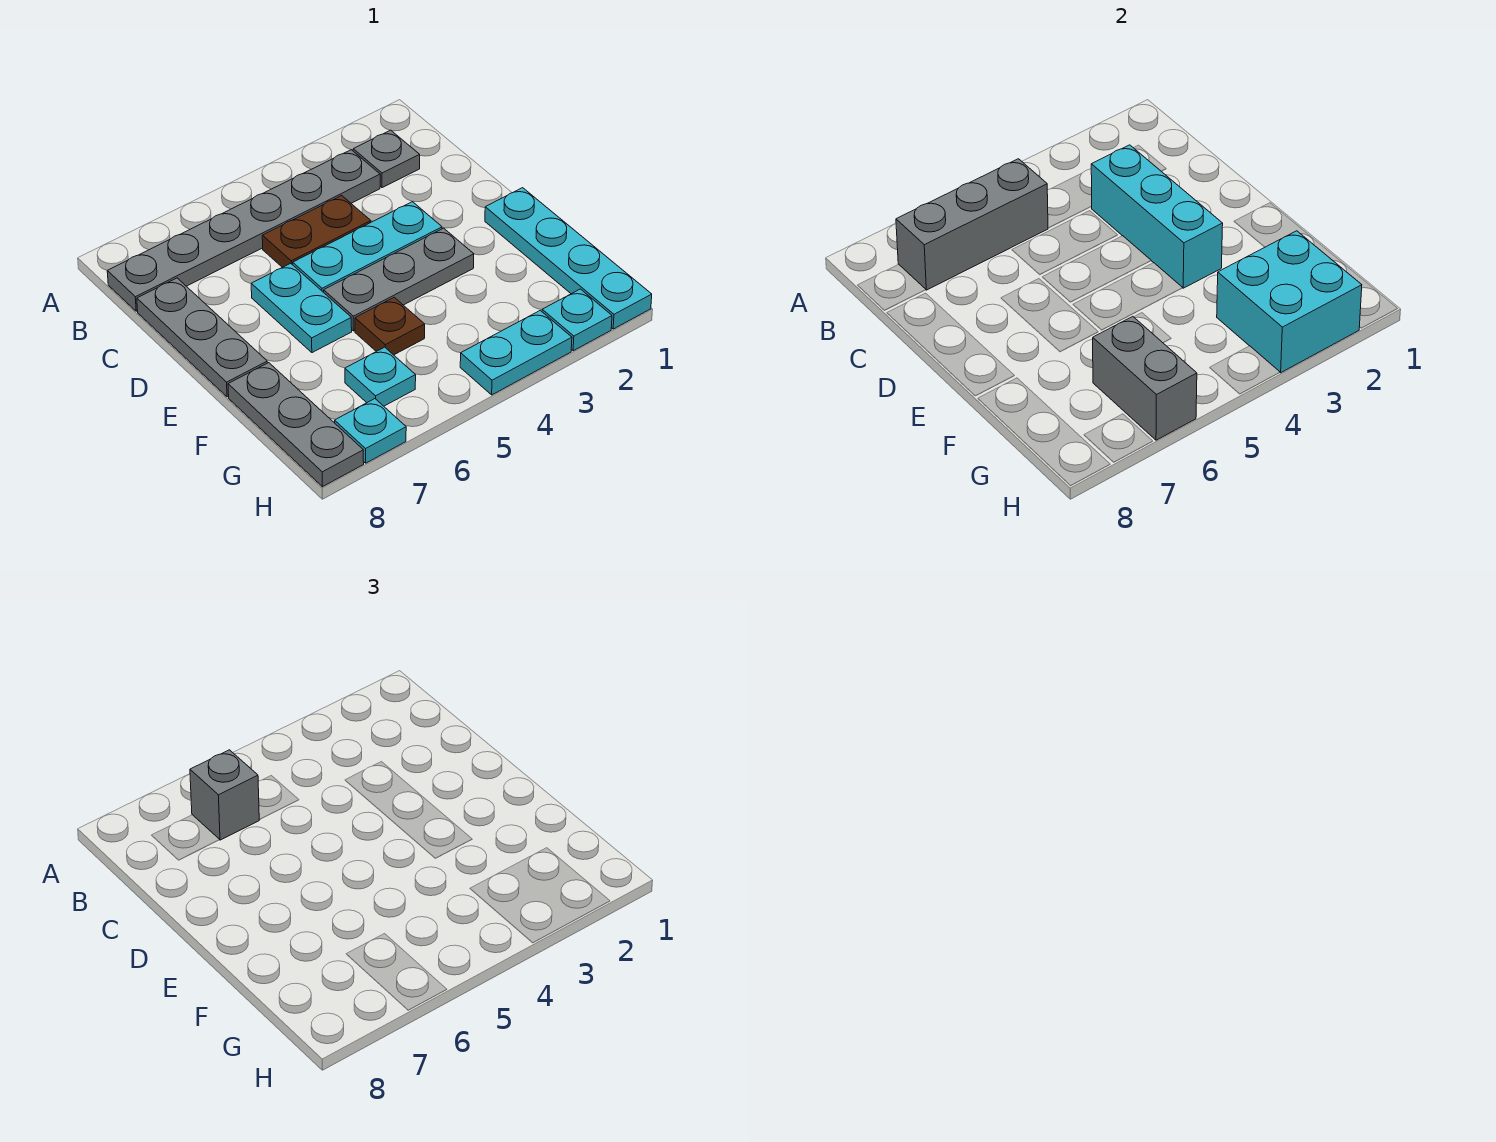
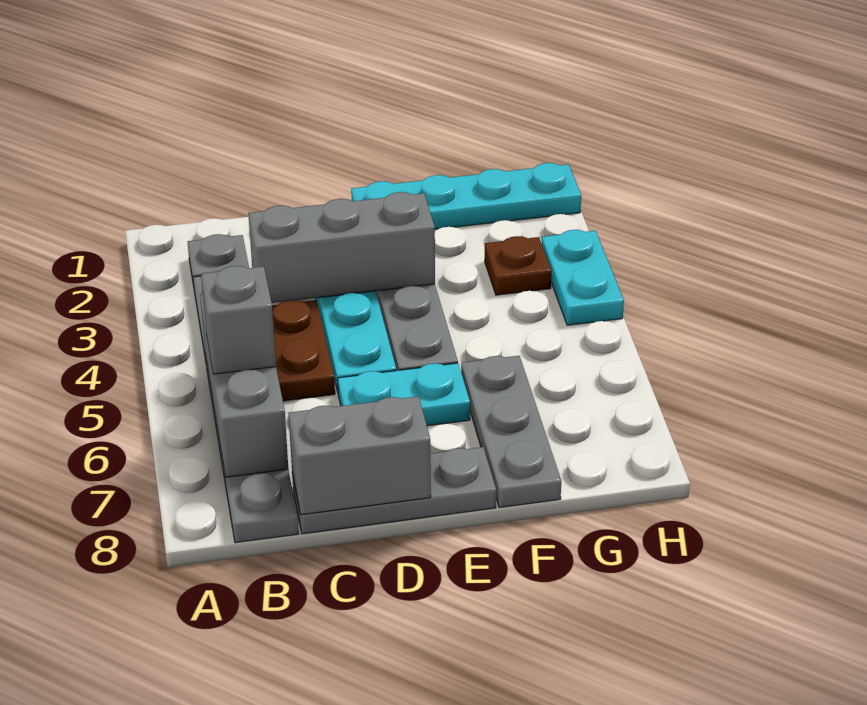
cyan 1x3 brick [1091,145,1223,288] -> grey 1x3 brick [248,192,435,303]
brown 1x1 plate [355,297,425,355] -> brown 1x1 plate moved to [485,236,552,295]
grey 1x3 plate [228,363,364,487] -> grey 1x3 plate turned to [461,356,561,508]
cyan 2x2 brick [1217,231,1362,373] -> none
cyan 1x1 plate [345,347,416,406] -> none
grey 1x2 brick [1093,316,1197,440] -> grey 1x2 brick moved to [288,396,431,515]
cyan 1x1 plate [542,289,612,351] -> none
cyan 1x1 plate [335,399,406,463] -> none

